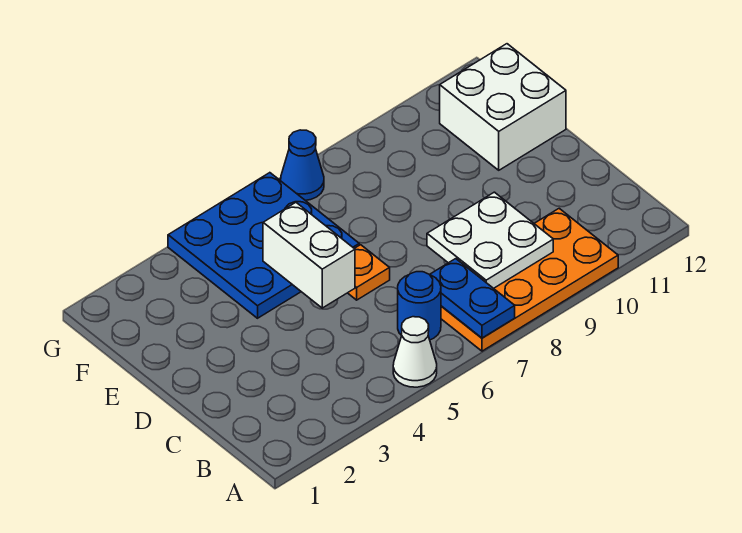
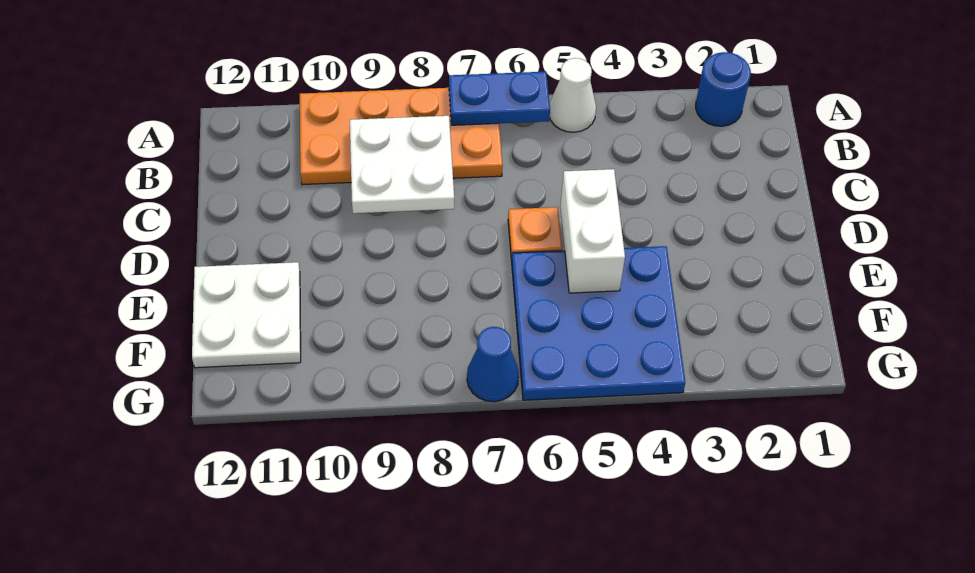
blue 1x2 plate [430,259,515,338] -> blue 1x2 plate turned to [449,72,550,125]
blue 1x1 round brick [398,272,441,340] -> blue 1x1 round brick moved to [696,52,751,126]
white 2x2 brick [440,44,566,170] -> white 2x2 plate [192,262,301,368]

